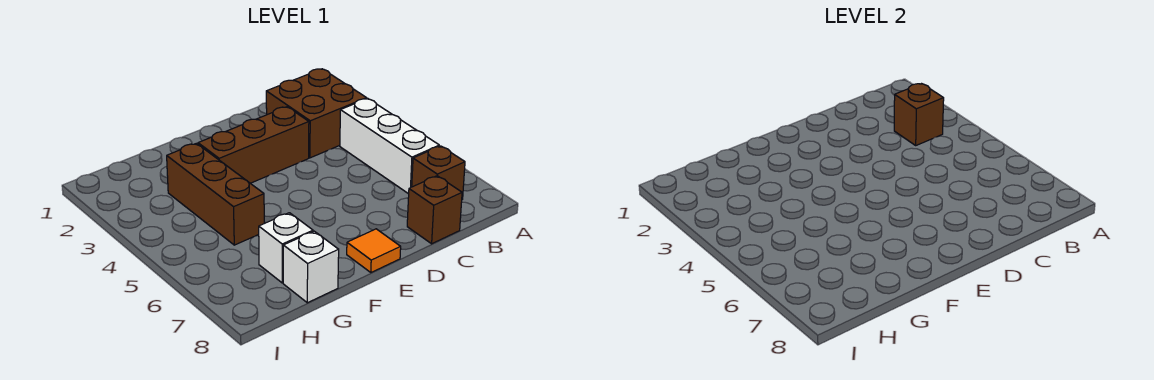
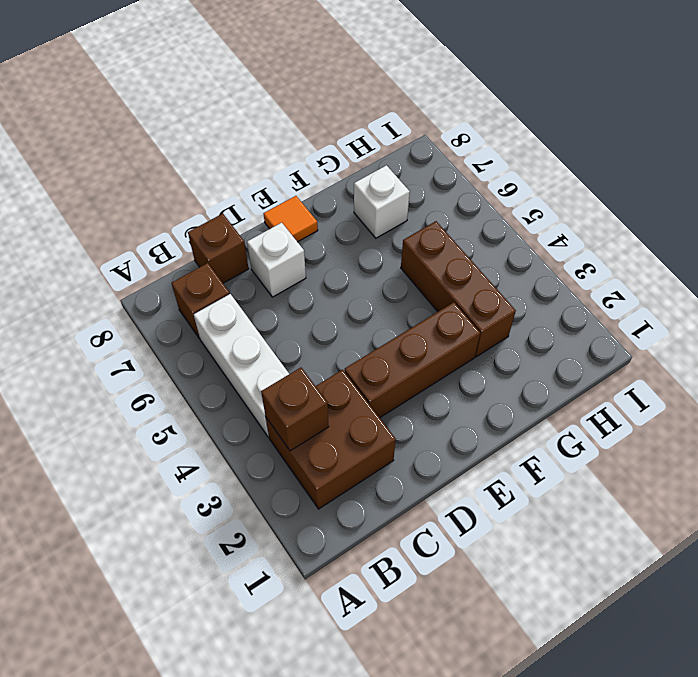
white 1x1 brick [283,231,339,303] -> white 1x1 brick moved to [247,223,306,297]

